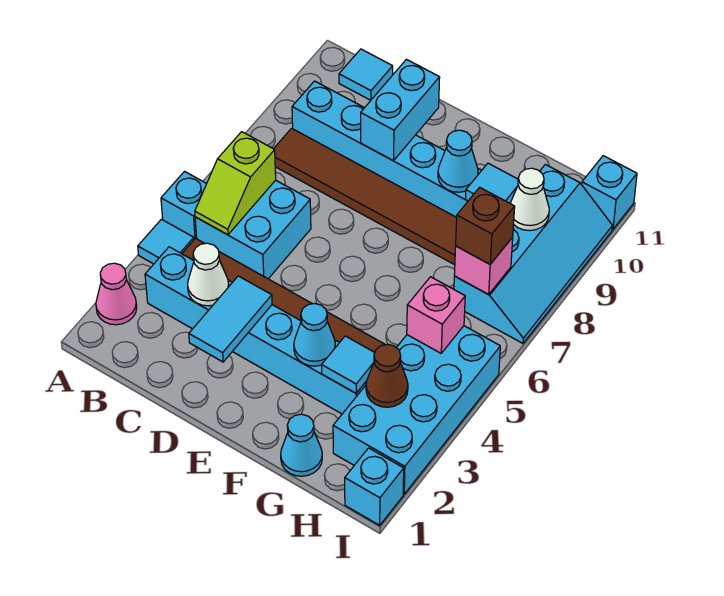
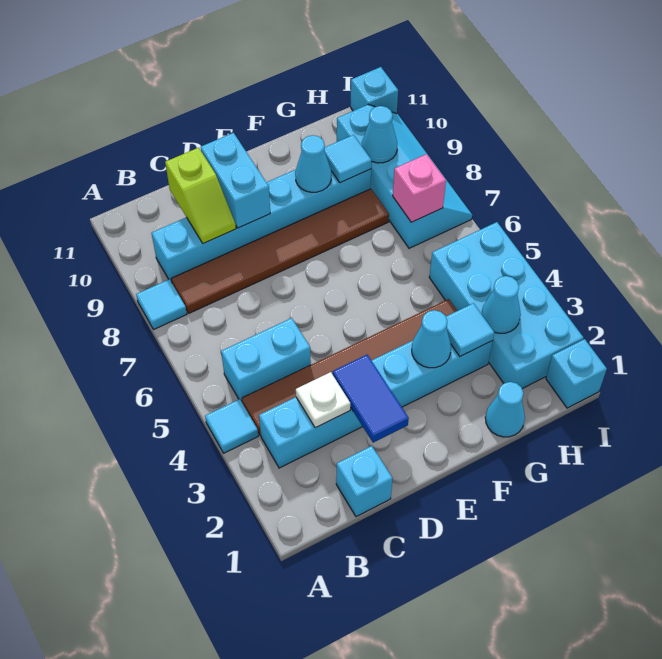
pink 1x1 cone [96,263,137,325] -> none
cyan 1x1 brick [161,171,207,239] -> cyan 1x1 brick moved to [336,446,393,517]
cyan 2x2 brick [195,180,311,279] -> cyan 1x2 brick [221,318,311,402]
lime 1x2 slope [195,132,276,235] -> lime 1x2 slope moved to [165,148,236,244]
cyan 1x1 tile [339,49,393,100] -> cyan 1x1 tile moved to [136,279,187,330]
white 1x1 cone [188,243,229,306] -> white 1x1 plate [296,372,350,428]
cyan 1x2 tile [189,276,272,362] -> blue 1x2 tile [333,355,409,443]
brown 1x1 cone [366,344,408,407] -> cyan 1x1 cone [481,276,521,333]
pink 1x1 brick [407,277,465,353] -> none
brown 1x1 brick [456,187,515,264] -> none
white 1x1 cone [510,168,549,231] -> cyan 1x1 cone [362,106,397,163]

